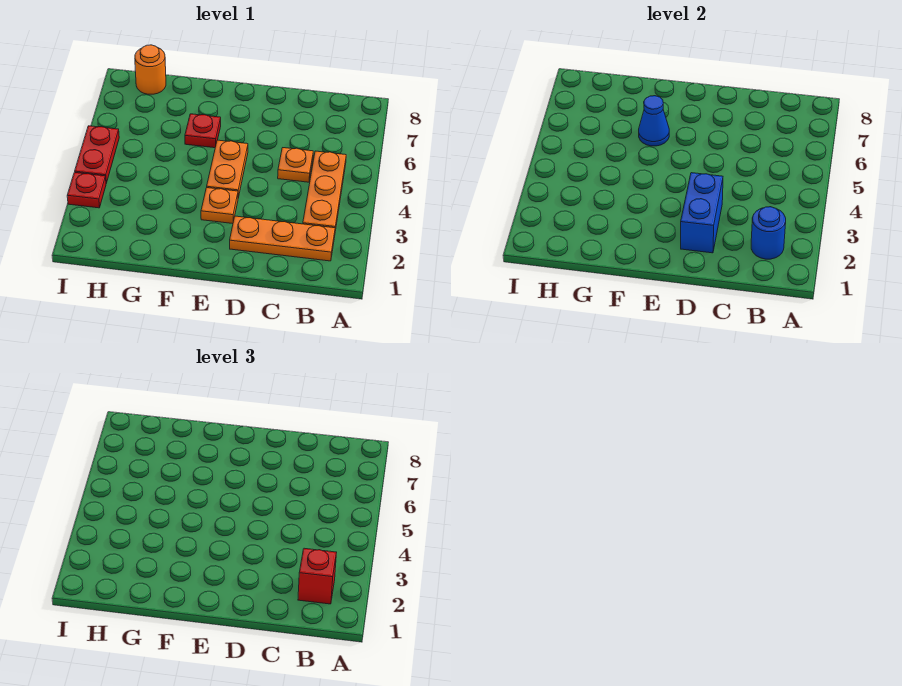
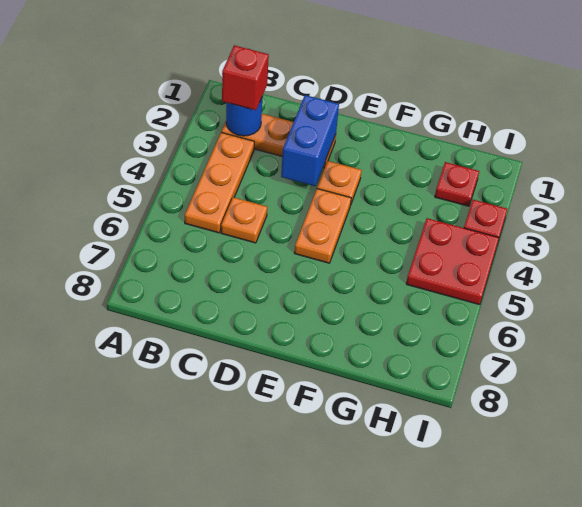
red 1x1 plate [185,114,221,148] -> red 1x1 plate moved to [435,162,479,206]
blue 1x1 cone [639,96,669,146] -> none
orange 1x1 round brick [135,45,166,94] -> none
red 1x2 plate [75,126,119,183] -> red 2x2 plate [406,218,499,305]

